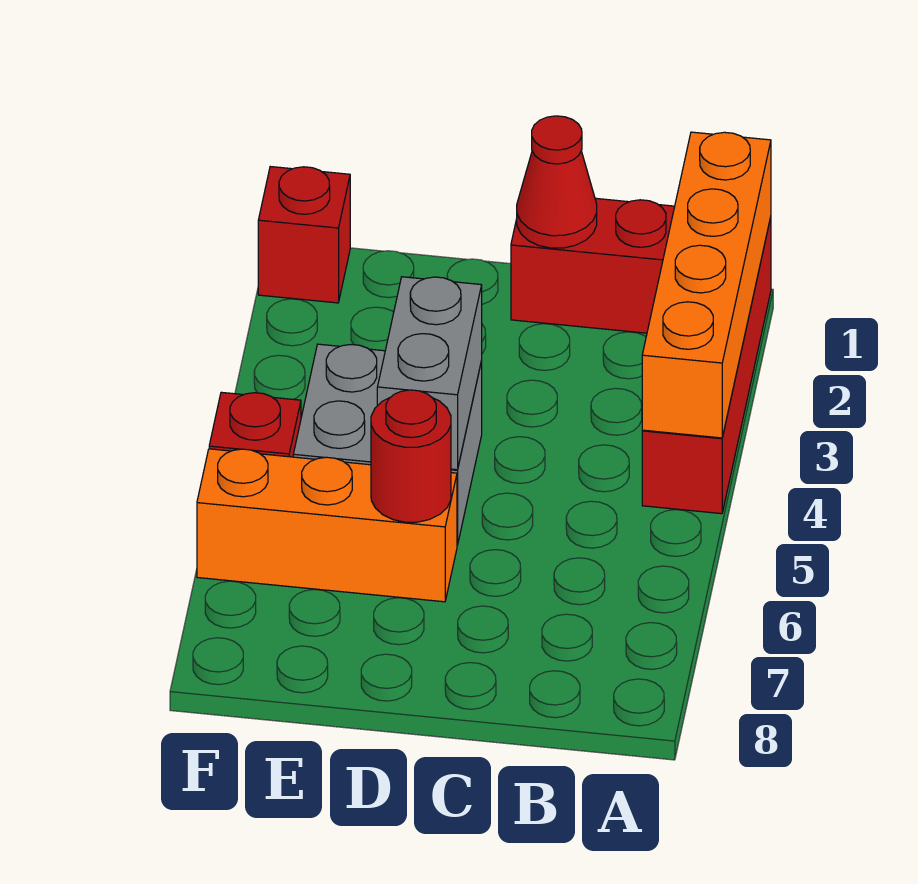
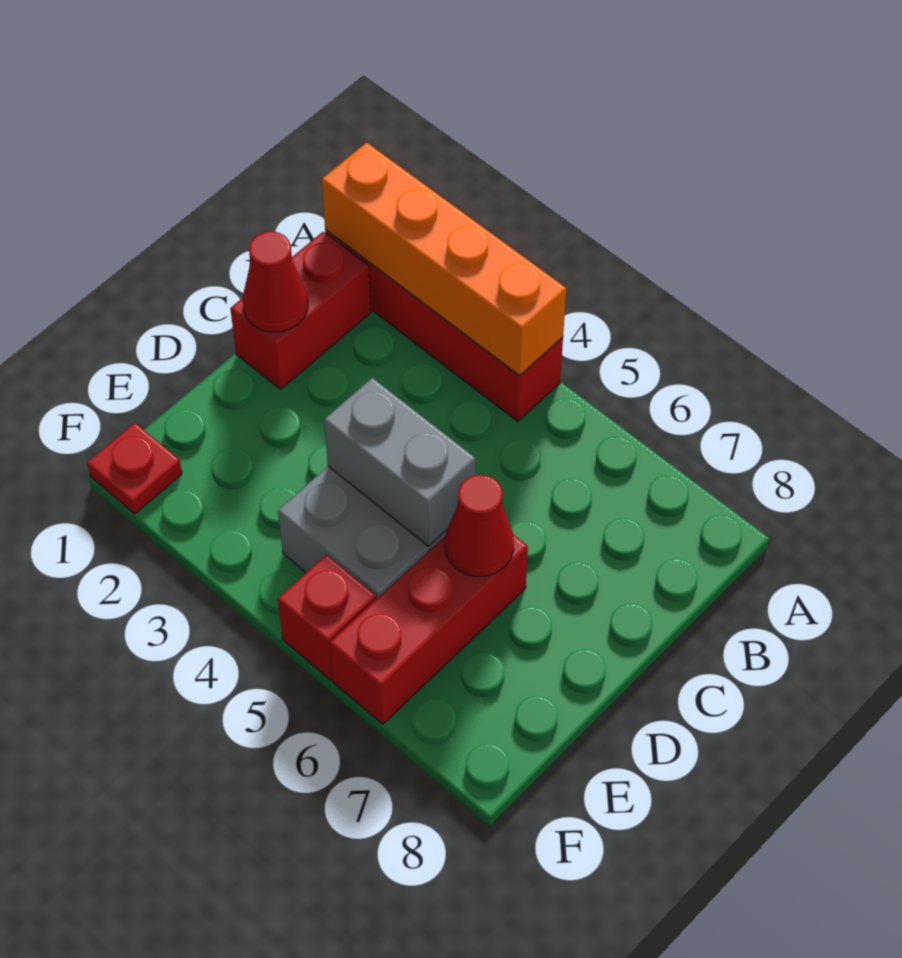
orange 1x3 brick [197,449,457,602] -> red 1x3 brick [330,535,528,724]
red 1x1 round brick [371,390,451,522] -> red 1x1 cone [445,475,514,577]
red 1x1 brick [258,167,350,303] -> red 1x1 plate [87,423,182,514]

